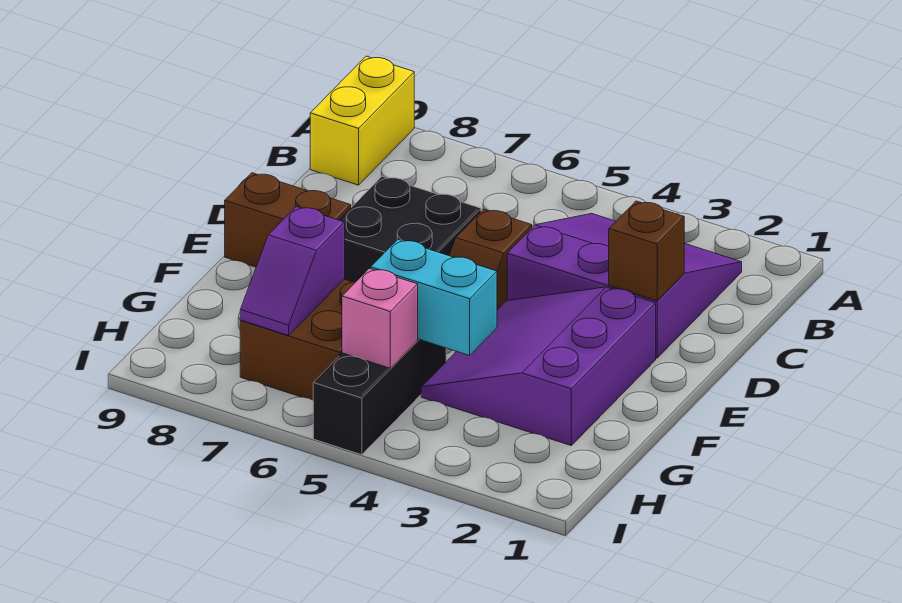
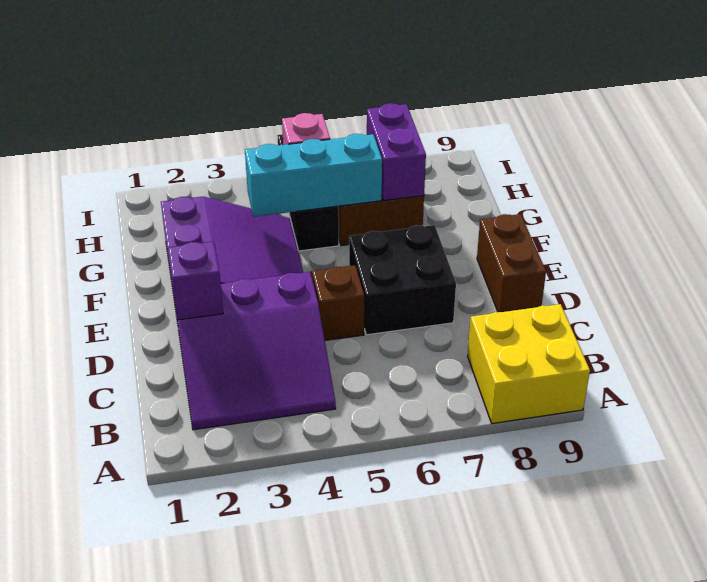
yellow 1x2 brick [310,56,414,185] -> yellow 2x2 brick [468,304,590,424]
brown 1x1 brick [609,201,684,301] -> purple 1x1 brick [168,242,223,320]
brown 1x2 brick [225,173,351,267] -> brown 1x2 brick turned to [477,214,546,312]
cyan 1x2 brick [371,239,497,355] -> cyan 1x3 brick [245,134,382,217]
purple 1x2 slope [240,207,345,335] -> purple 1x2 brick [367,103,426,200]

